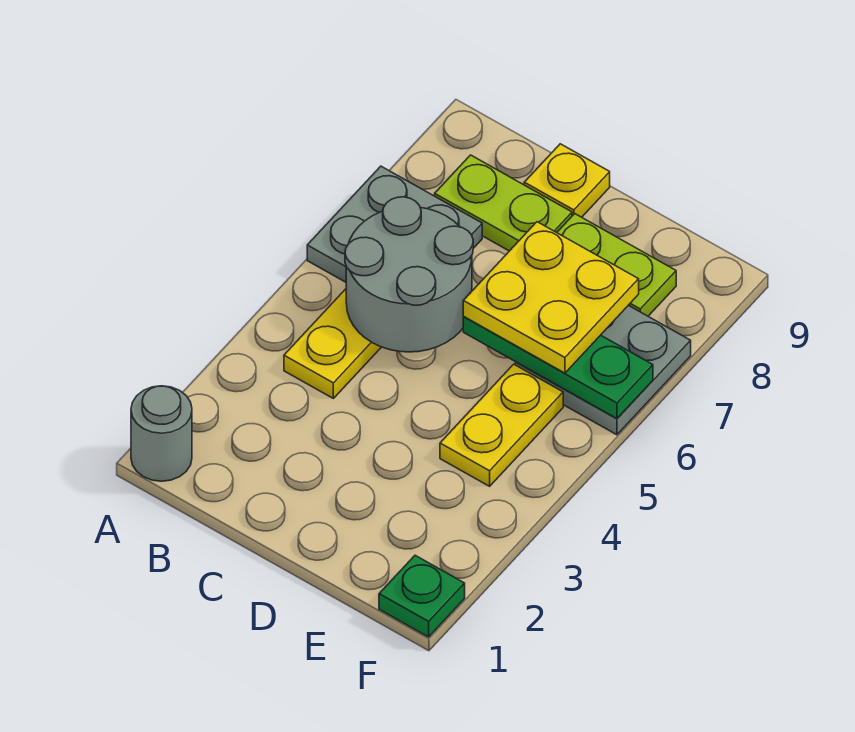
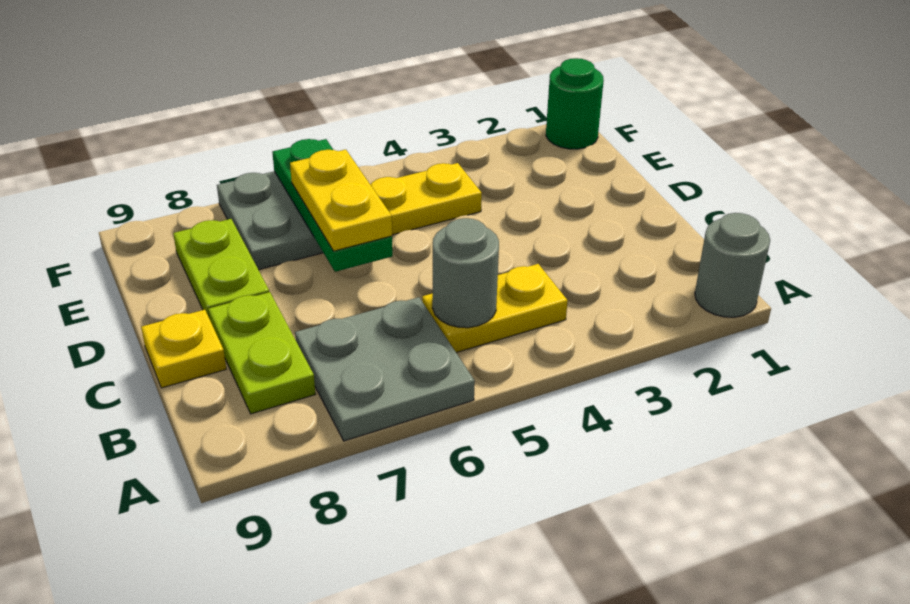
grey 2x2 round brick [345,197,473,352] -> grey 1x1 round brick [432,218,499,328]
yellow 2x2 plate [463,222,639,373] -> yellow 1x2 plate [290,150,392,251]
green 1x1 plate [379,555,465,637] -> green 1x1 round brick [546,58,604,149]

